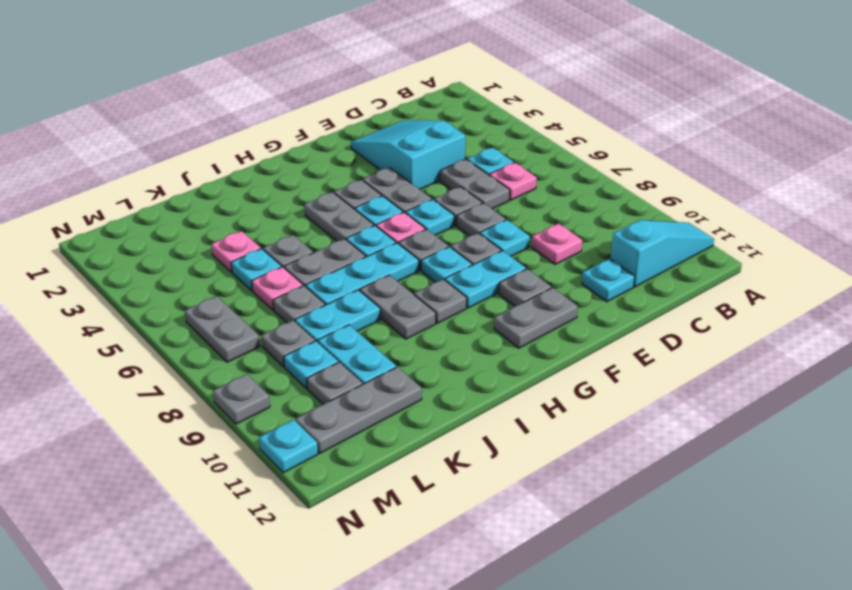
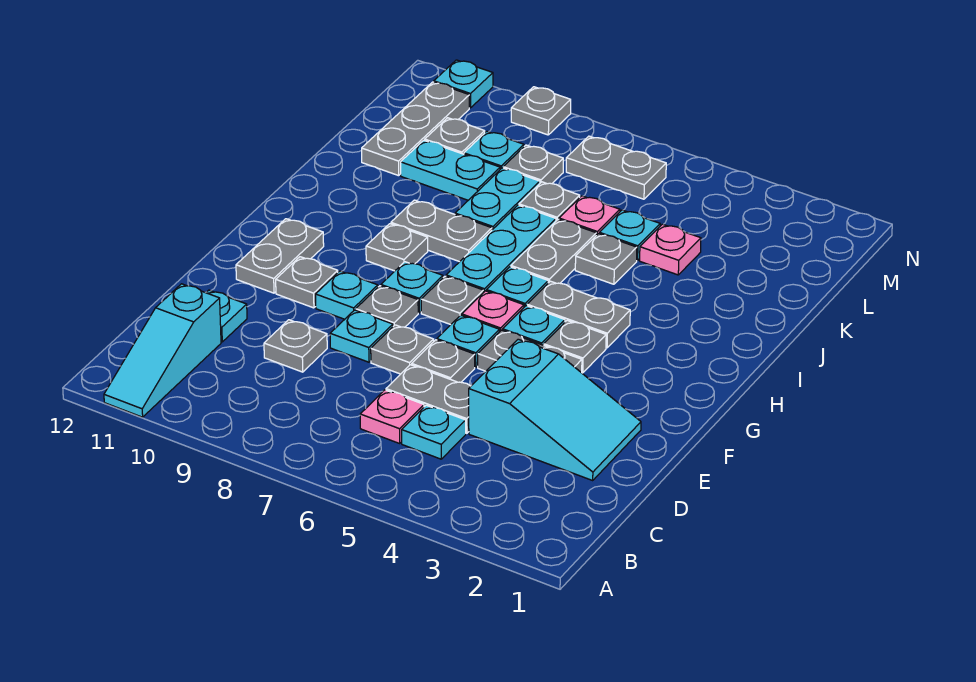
pink 1x1 plate [532,223,582,264] -> grey 1x1 plate [264,320,327,372]
cyan 1x2 plate [445,251,526,308] -> cyan 1x1 plate [316,271,378,319]

